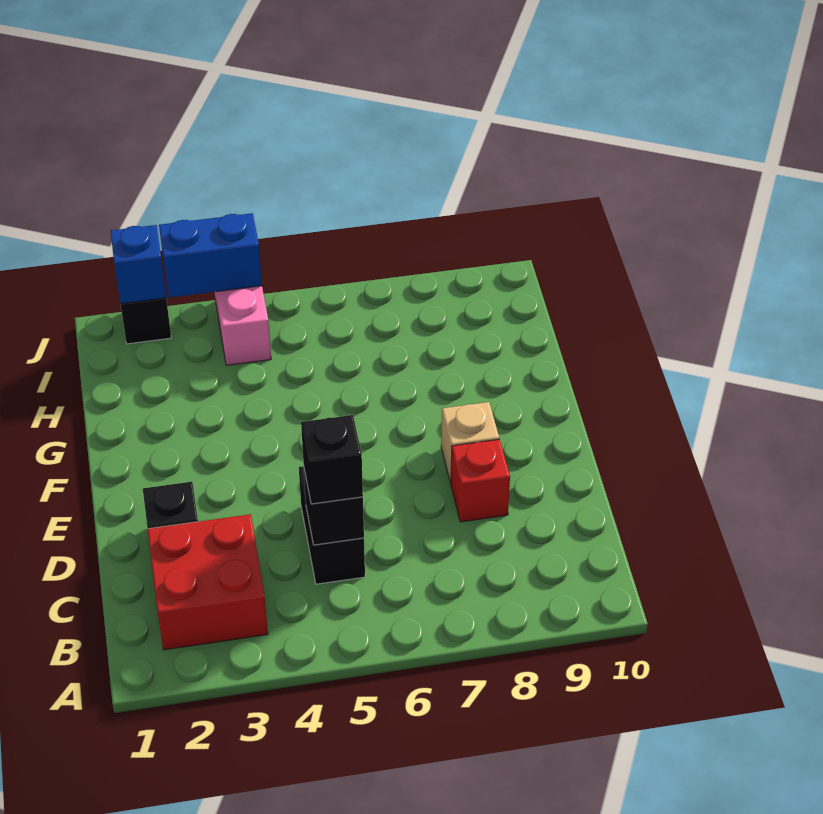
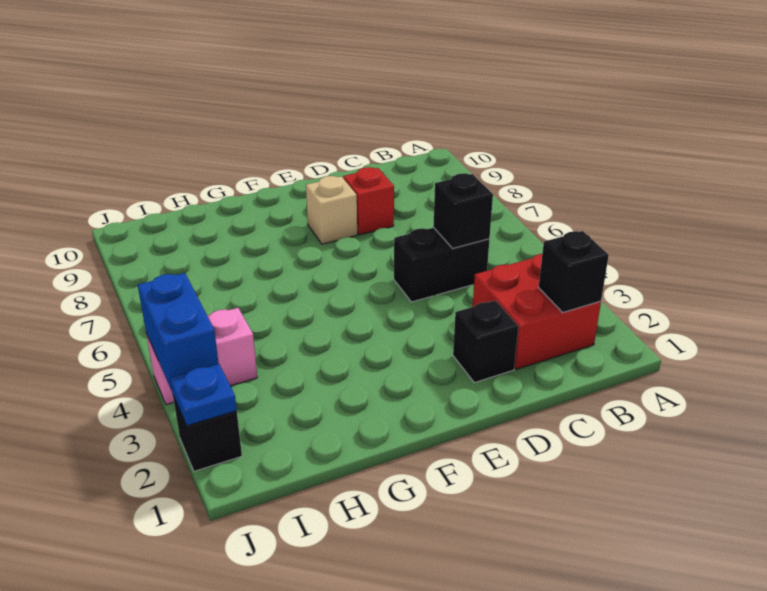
black 1x1 brick [301,415,363,504] -> black 1x1 brick moved to [539,231,609,312]
blue 1x1 brick [110,225,166,304] -> blue 1x1 plate [170,364,237,426]

